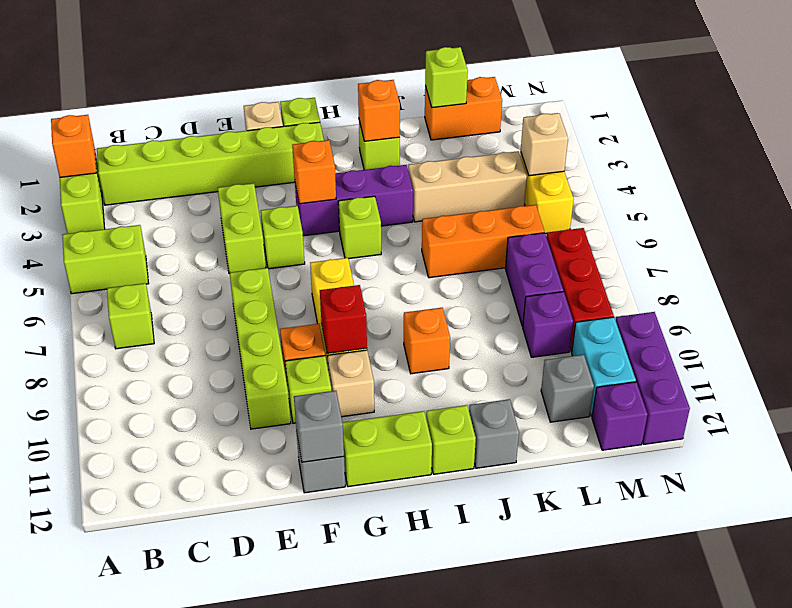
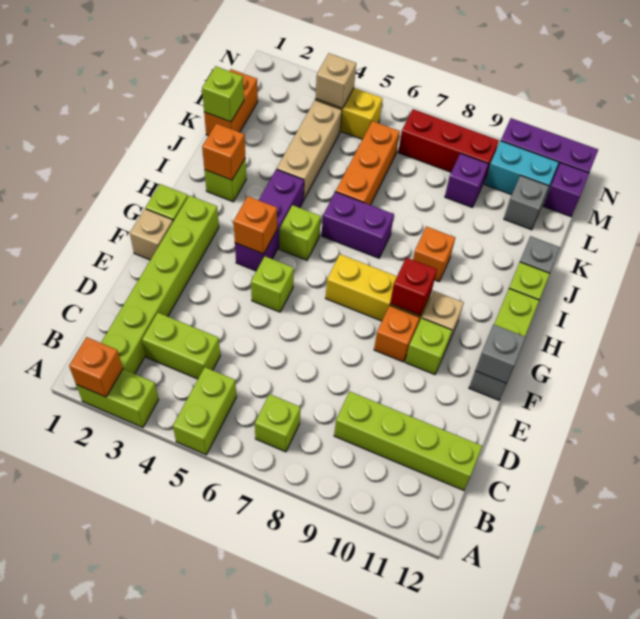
lime 1x2 brick [218,183,266,274] -> lime 1x2 brick moved to [142,313,220,379]
lime 1x4 brick [230,268,291,429] -> lime 1x4 brick moved to [334,391,482,490]
purple 1x2 brick [506,233,563,327] -> purple 1x2 brick moved to [322,192,394,258]

